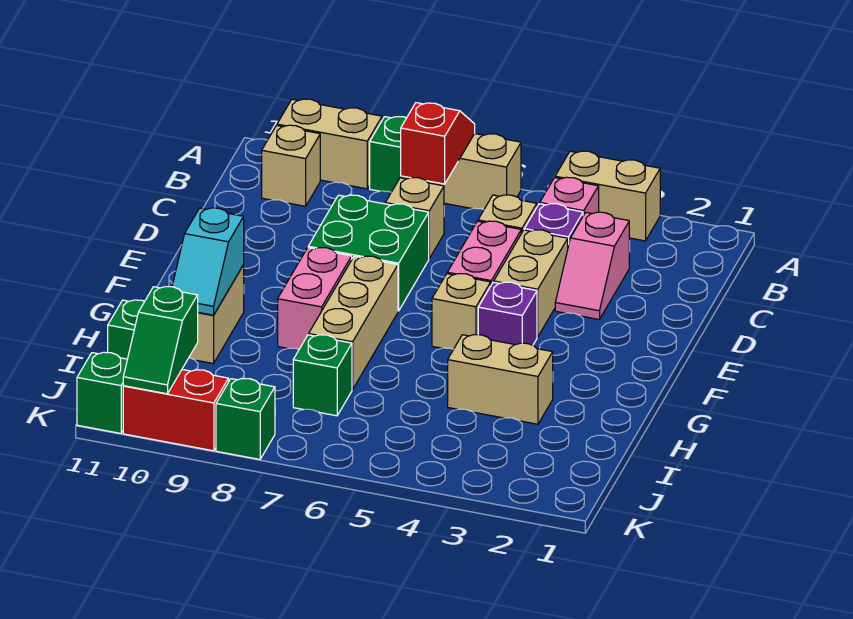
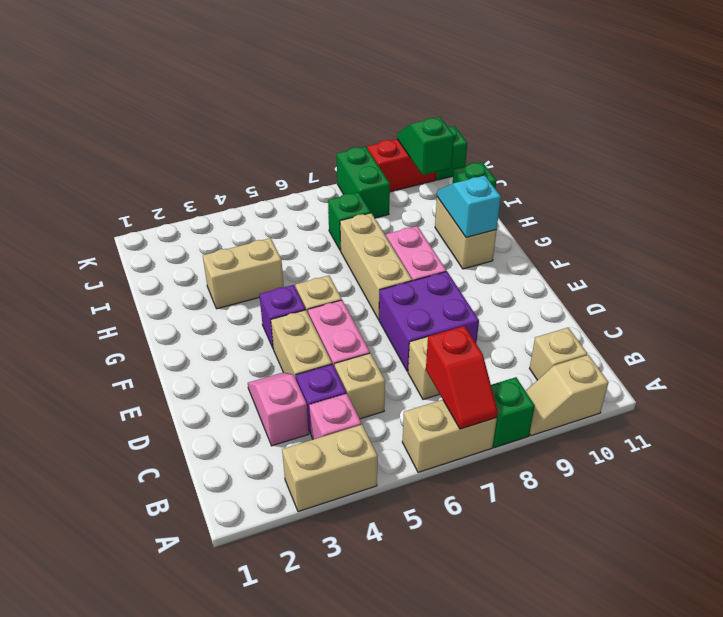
tan 1x2 brick [277,99,382,189] -> tan 1x2 slope [526,355,609,436]
green 2x2 brick [308,195,429,311] -> purple 2x2 brick [379,271,479,372]
green 1x1 brick [216,379,275,459] -> green 1x2 brick [337,147,390,218]

